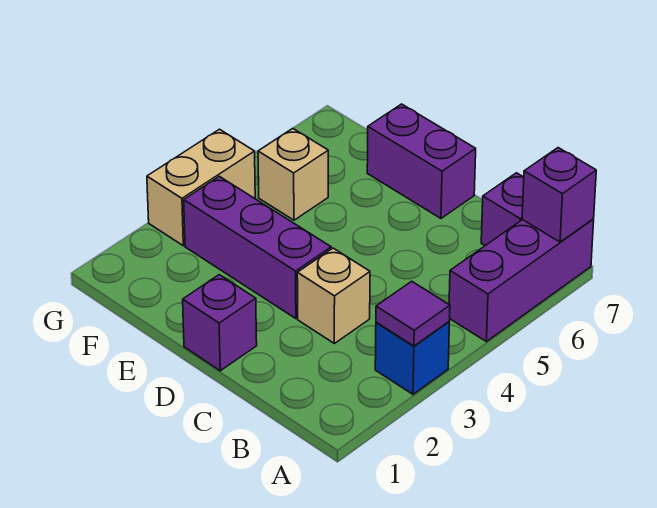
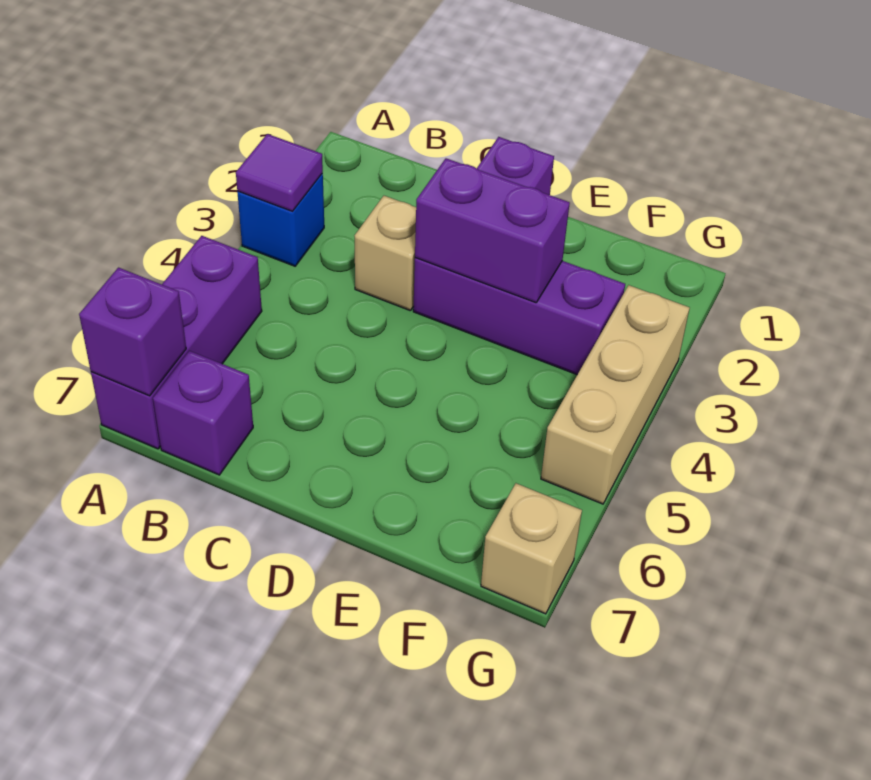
purple 1x2 brick [367,104,476,218] -> purple 1x2 brick moved to [415,158,570,303]
tan 1x1 brick [258,128,328,220] -> tan 1x1 brick moved to [481,483,582,614]
tan 1x2 brick [147,129,255,246] -> tan 1x3 brick [541,285,690,504]

